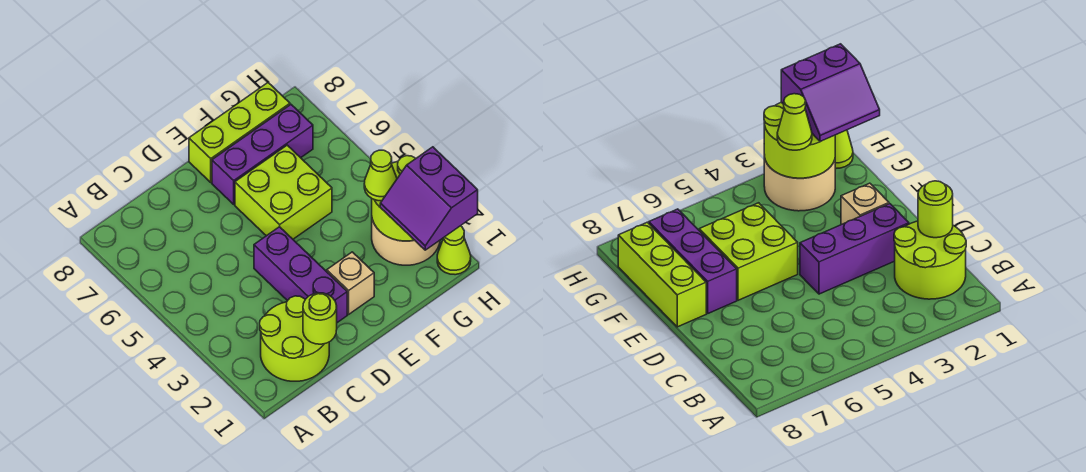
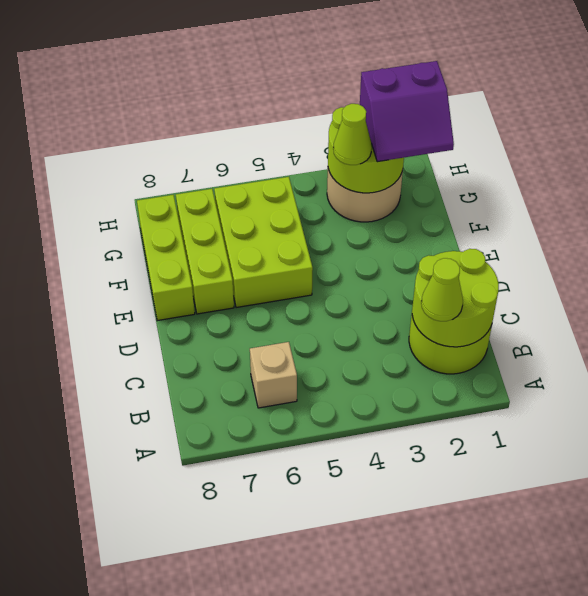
lime 1x1 round brick [303,293,337,344] -> lime 2x2 round brick [412,249,499,347]
purple 1x3 brick [254,227,347,323] -> none
tan 1x1 brick [327,252,374,314] -> tan 1x1 brick moved to [250,342,297,408]
lime 2x2 brick [235,145,332,239] -> lime 2x3 brick [214,177,313,308]
purple 1x3 brick [212,105,313,204] -> lime 1x3 brick [176,189,234,314]
lime 1x1 cone [437,226,471,275] -> lime 1x1 cone moved to [421,258,463,321]

